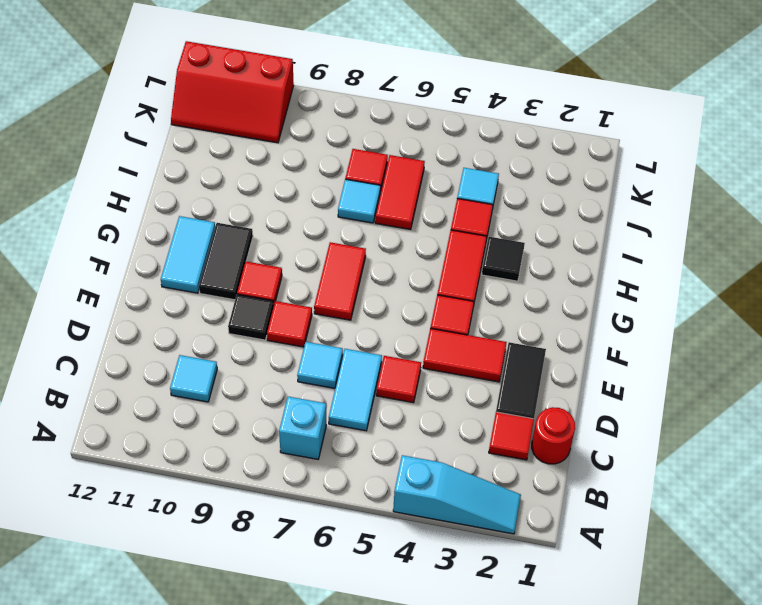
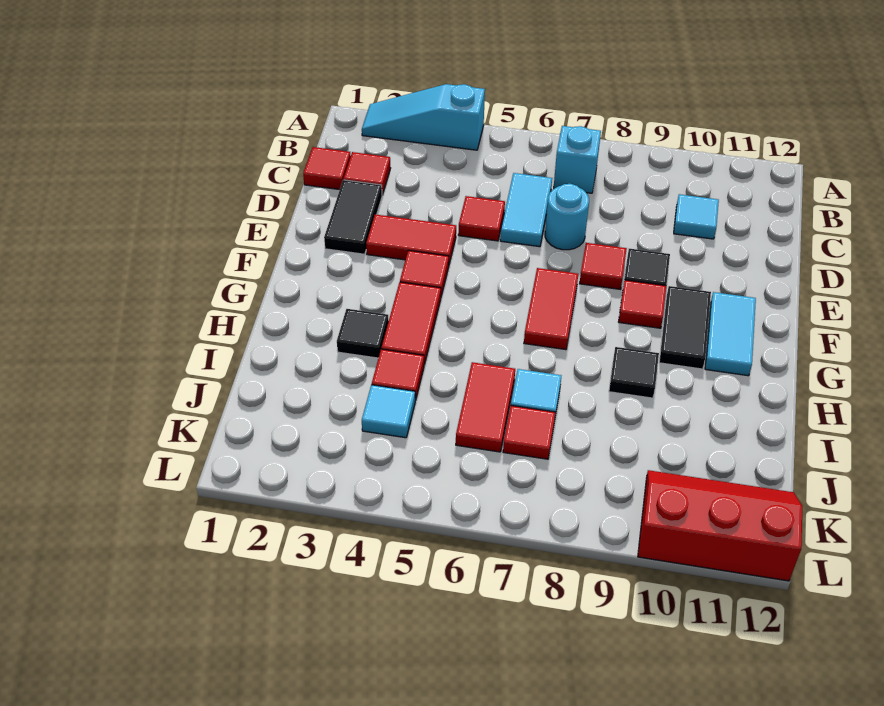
red 1x1 round brick [532,407,575,464] -> red 1x1 tile [303,147,351,190]
cyan 1x1 tile [297,342,343,388] -> cyan 1x1 round brick [545,184,589,250]
none -> black 1x1 tile [609,347,659,398]

